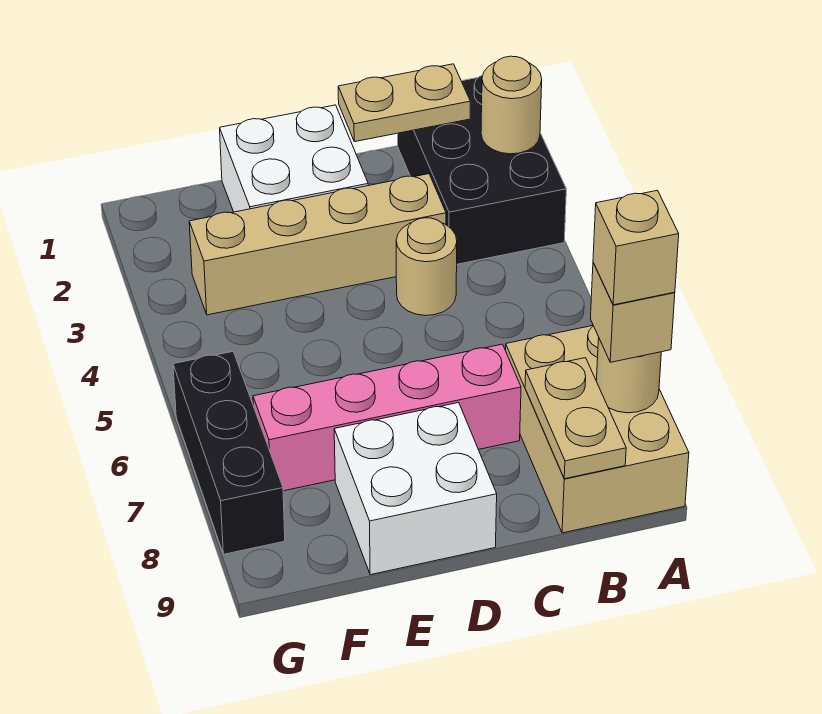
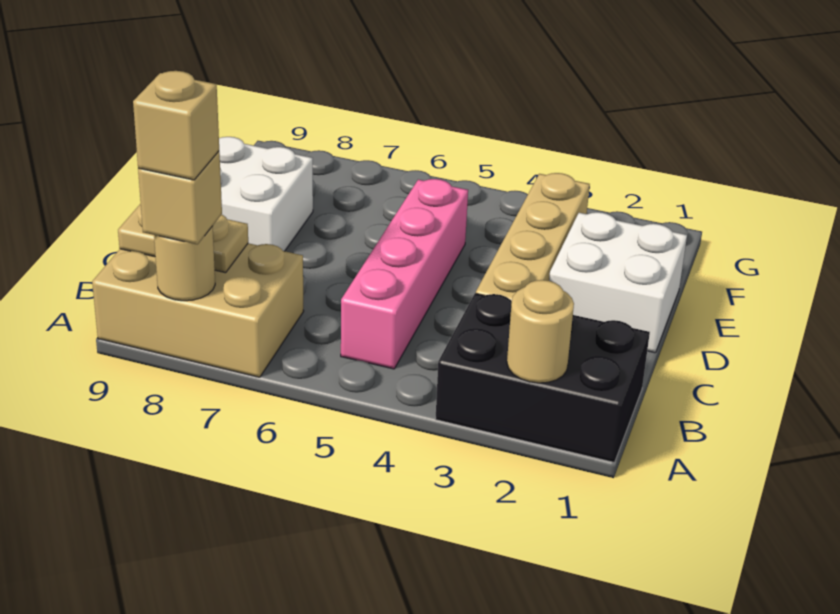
tan 1x2 plate [338,64,470,142] -> none
tan 1x1 round brick [396,218,457,316] -> none
pink 1x4 brick [253,344,521,491] -> pink 1x4 brick moved to [341,179,468,369]
black 1x3 brick [173,351,285,554] -> none

